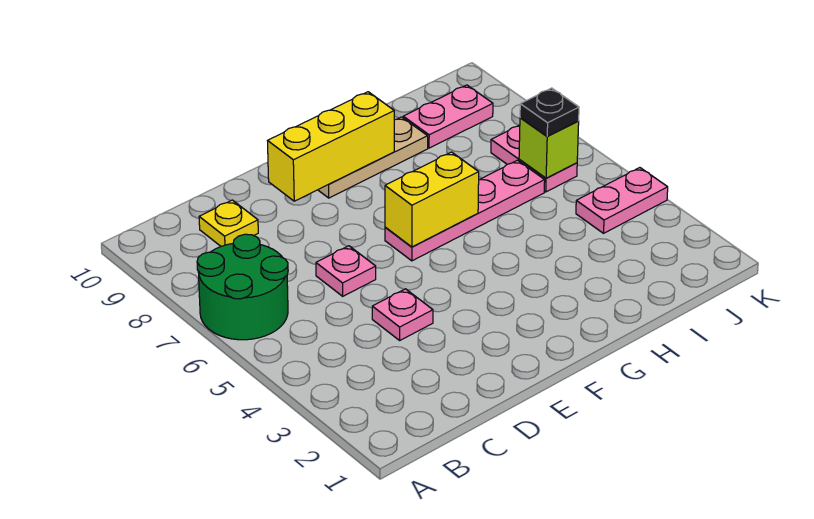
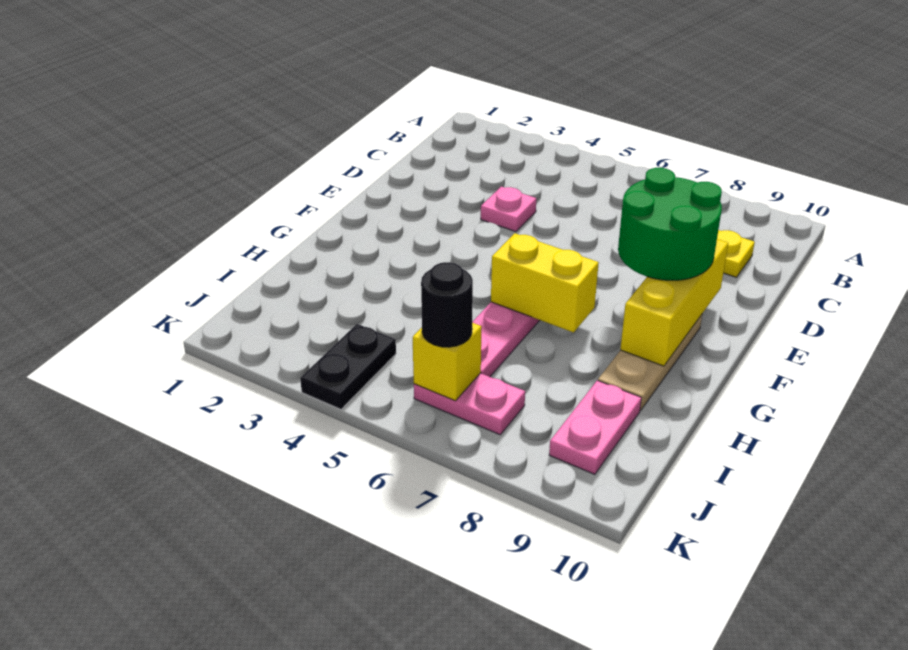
green 2x2 round brick [197,234,288,340] -> green 2x2 round brick moved to [618,168,722,280]
pink 1x1 plate [316,246,376,296] -> none
yellow 1x2 brick [385,152,479,247] -> yellow 1x2 brick turned to [491,233,599,332]
pink 1x2 plate [576,168,668,233] -> black 1x2 plate [300,324,396,409]
lime 1x1 brick [519,118,579,178] -> yellow 1x1 brick [413,323,482,401]
black 1x1 plate [520,88,579,136] -> black 1x1 round brick [421,262,473,347]

